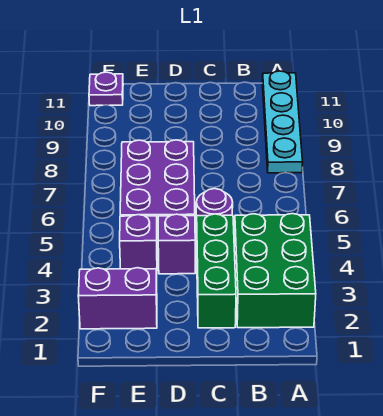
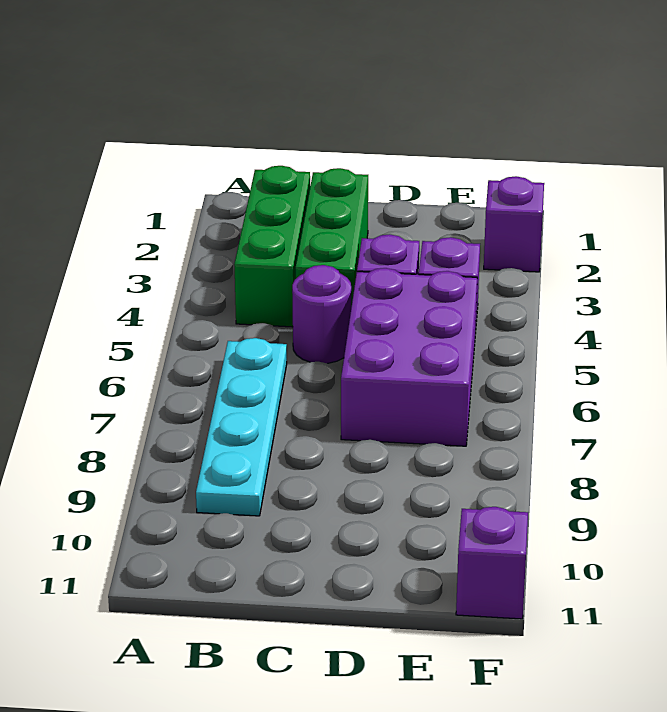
green 2x3 brick [234,214,316,328] -> green 1x3 brick [234,166,310,327]
cyan 1x4 plate [262,71,303,173] -> cyan 1x4 plate moved to [196,338,287,516]
purple 1x2 brick [78,268,157,329] -> purple 1x1 brick [484,176,544,272]
purple 1x1 plate [89,72,123,106] -> purple 1x1 brick [456,507,528,619]

